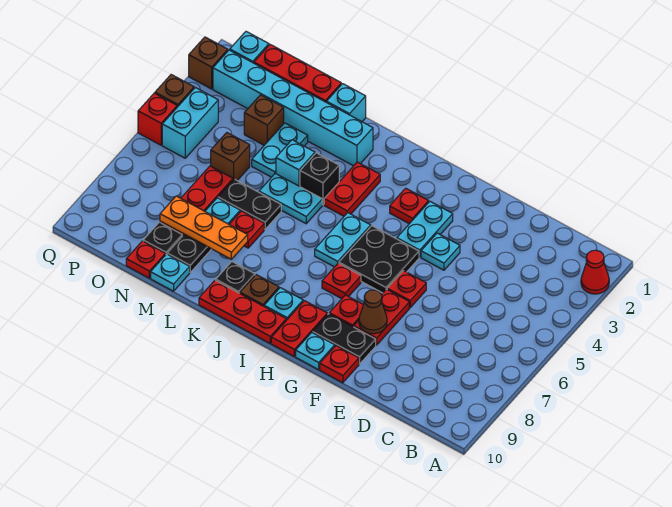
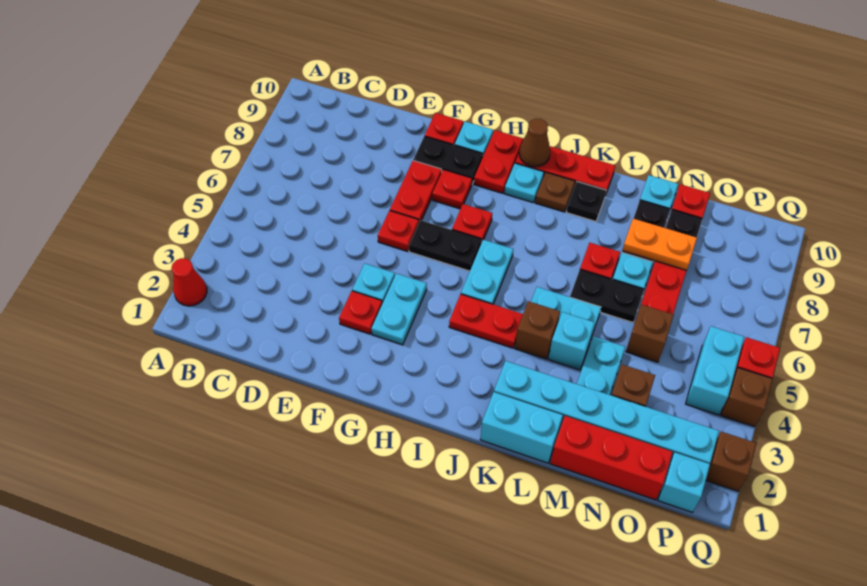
brown 1x1 cone [359,290,387,334] -> brown 1x1 cone moved to [519,119,550,167]
black 2x2 plate [339,226,419,293] -> black 1x2 plate [409,220,482,271]
red 1x1 plate [390,188,429,224] -> red 1x1 plate moved to [339,291,382,334]
red 1x2 plate [324,162,380,216] -> red 1x2 plate turned to [449,294,523,348]
black 1x1 brick [300,153,339,205] -> brown 1x1 brick [515,301,560,359]
cyan 1x1 brick [327,84,366,122] -> cyan 1x2 brick [480,392,563,463]
orange 1x3 plate [160,196,248,259] -> orange 1x2 plate [622,219,697,270]

